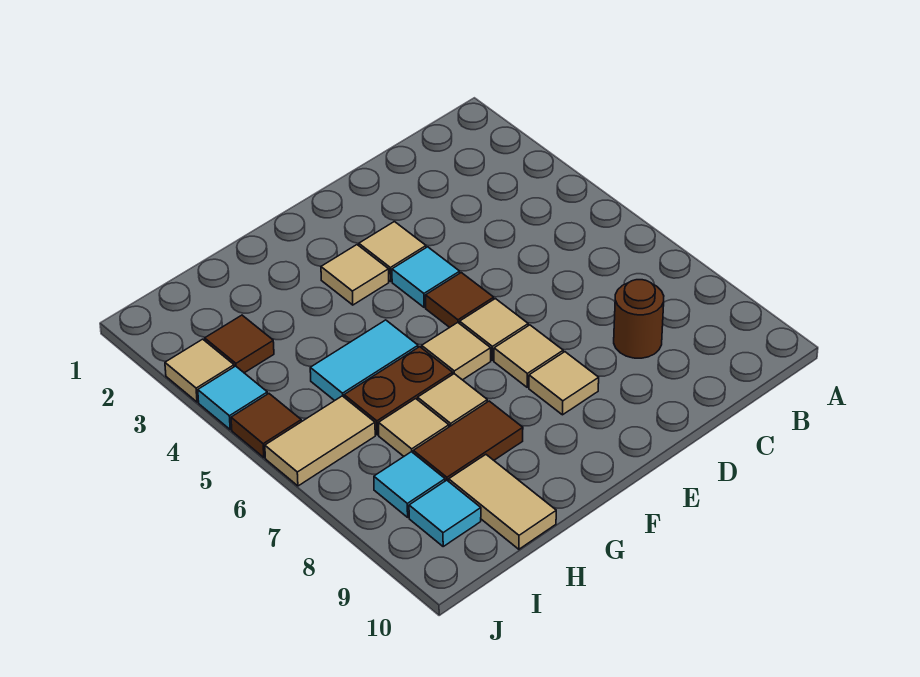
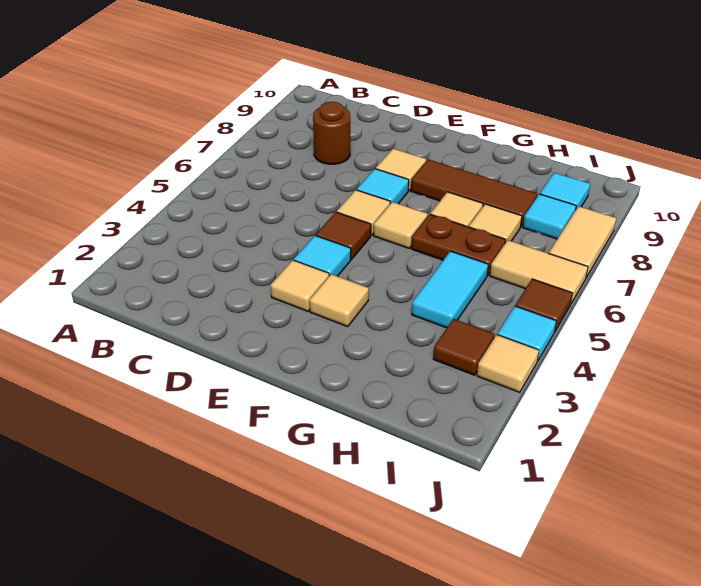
tan 1x1 tile [494,325,563,387] -> cyan 1x1 tile [357,169,409,204]
cyan 1x2 tile [310,320,418,401] -> cyan 1x2 tile turned to [412,251,488,328]
brown 1x2 tile [413,401,523,481] -> brown 1x3 tile [411,159,537,227]
tan 1x2 tile [449,455,556,549] -> tan 1x2 tile moved to [549,206,616,277]

